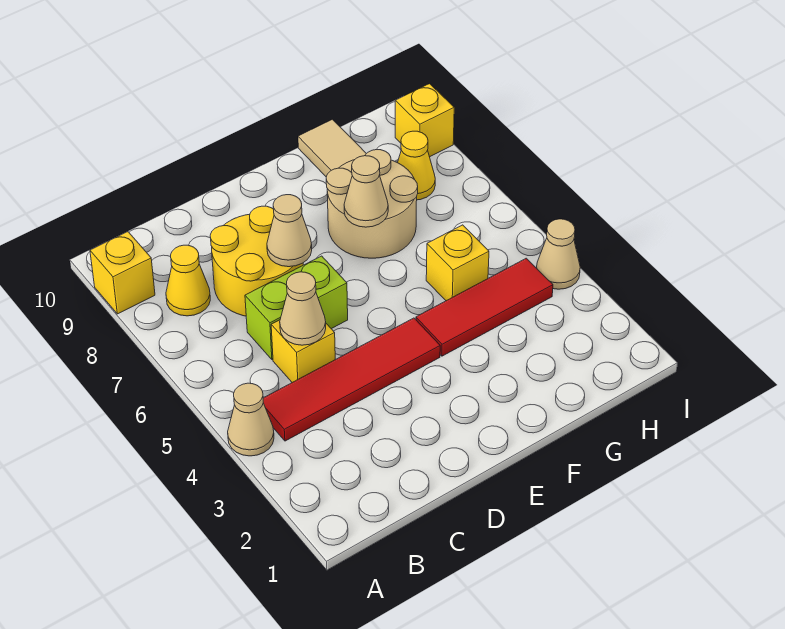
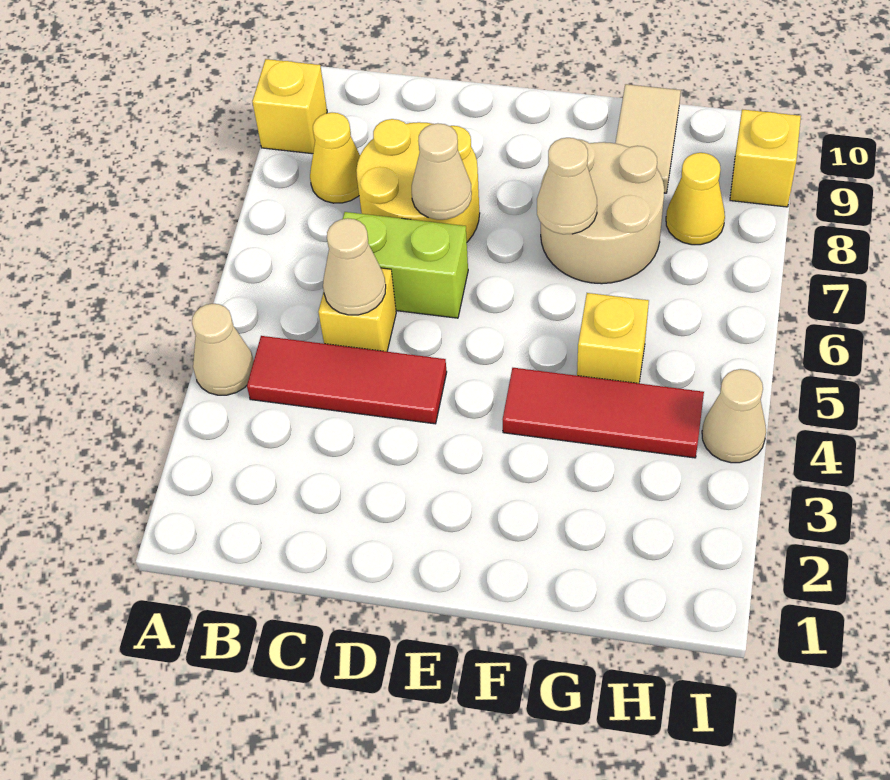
red 1x4 tile [263,318,440,441] -> red 1x3 tile [247,336,447,424]

